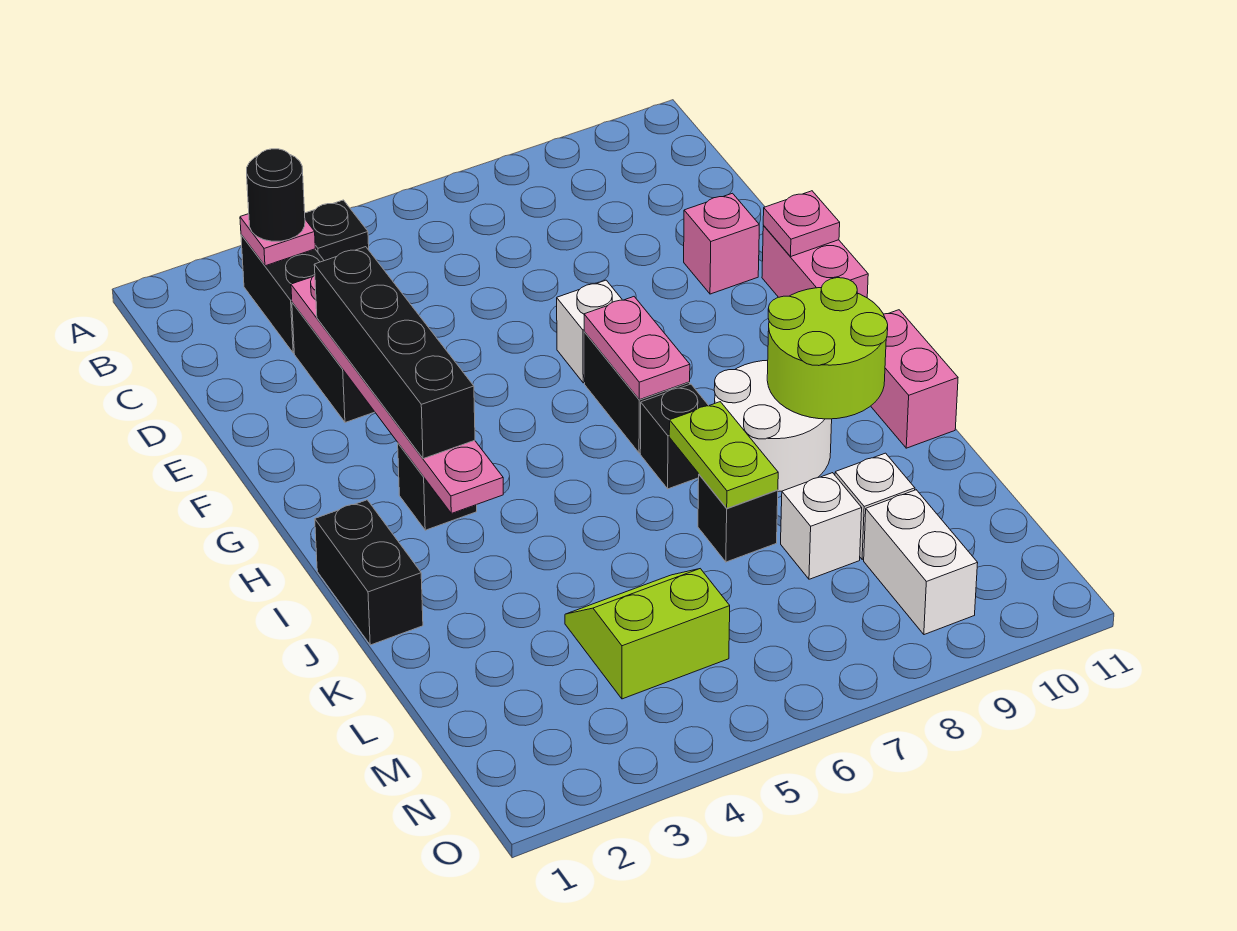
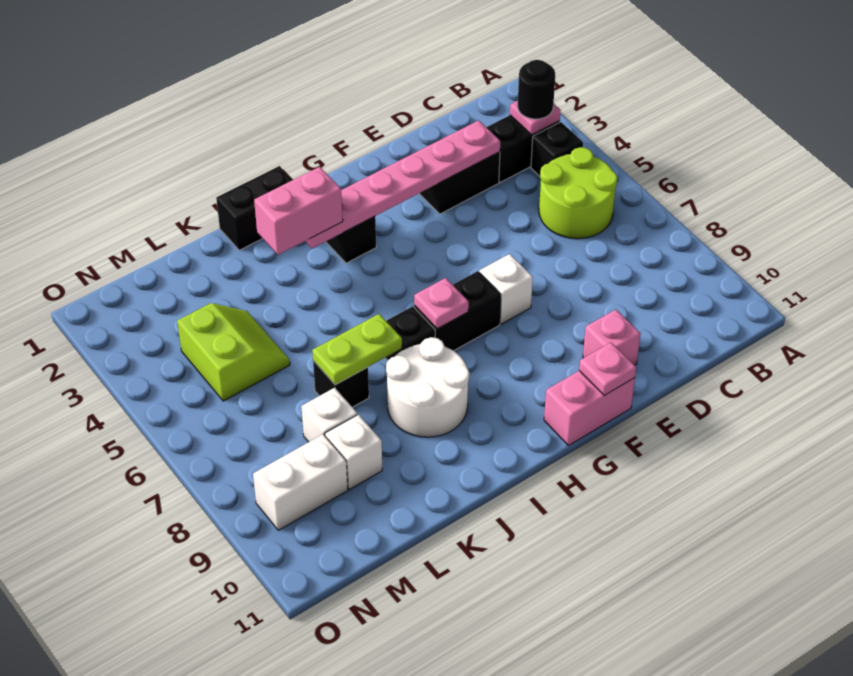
black 1x4 brick [314,247,475,459] -> none
pink 1x2 plate [584,297,690,400] -> pink 1x1 plate [414,278,469,329]
lime 2x2 round brick [767,278,888,419] -> lime 2x2 round brick moved to [539,147,617,239]
pink 1x2 brick [871,310,958,448] -> pink 1x2 brick moved to [254,167,343,255]

